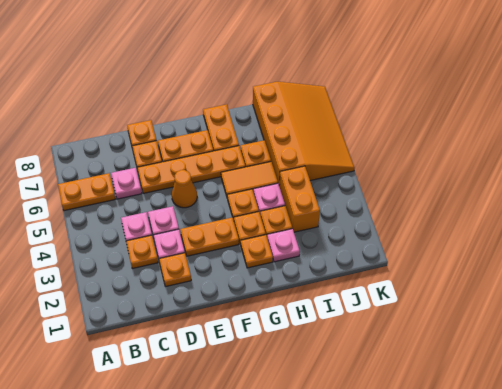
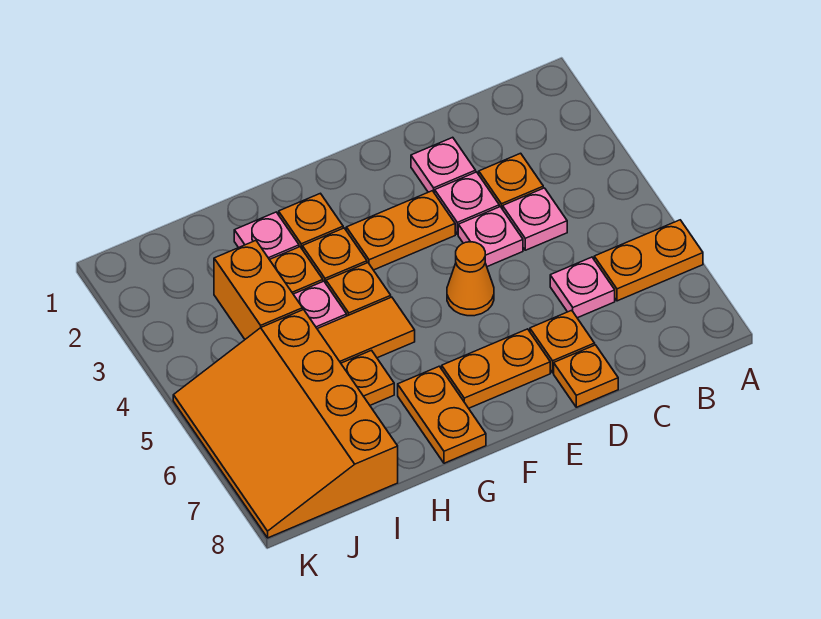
orange 1x1 plate [159,253,191,287] -> pink 1x1 plate [411,137,476,193]
orange 1x4 plate [137,146,245,194] -> none

